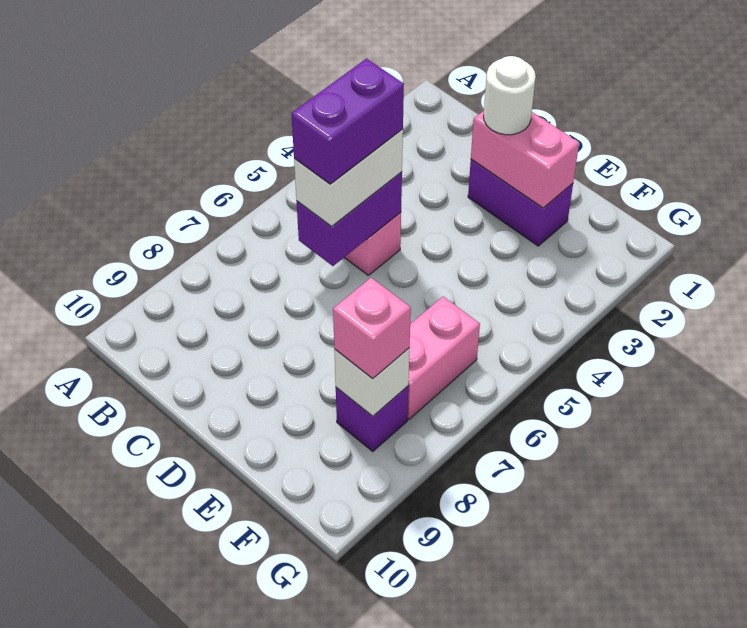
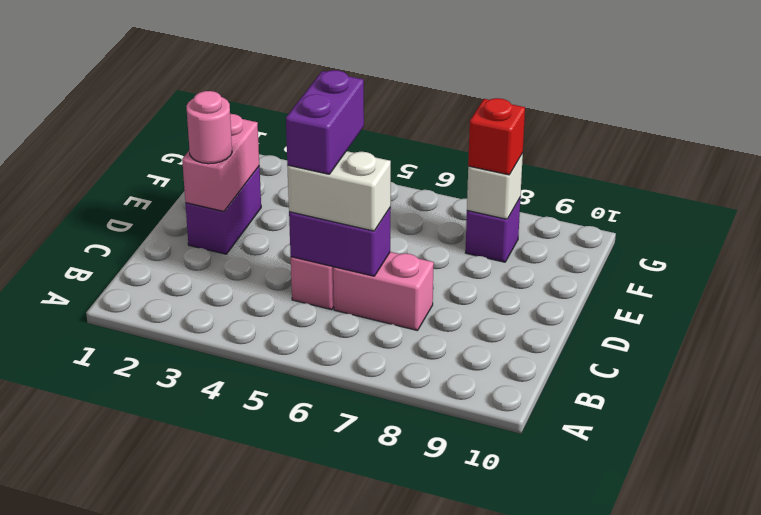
purple 1x2 brick [291,59,404,184] -> purple 1x2 brick turned to [286,70,364,174]
white 1x1 round brick [484,56,536,135] -> pink 1x1 round brick [186,91,232,164]
pink 1x2 brick [407,297,480,419] -> pink 1x2 brick moved to [333,252,434,331]
pink 1x1 brick [333,278,411,379] -> red 1x1 brick [468,98,525,175]

